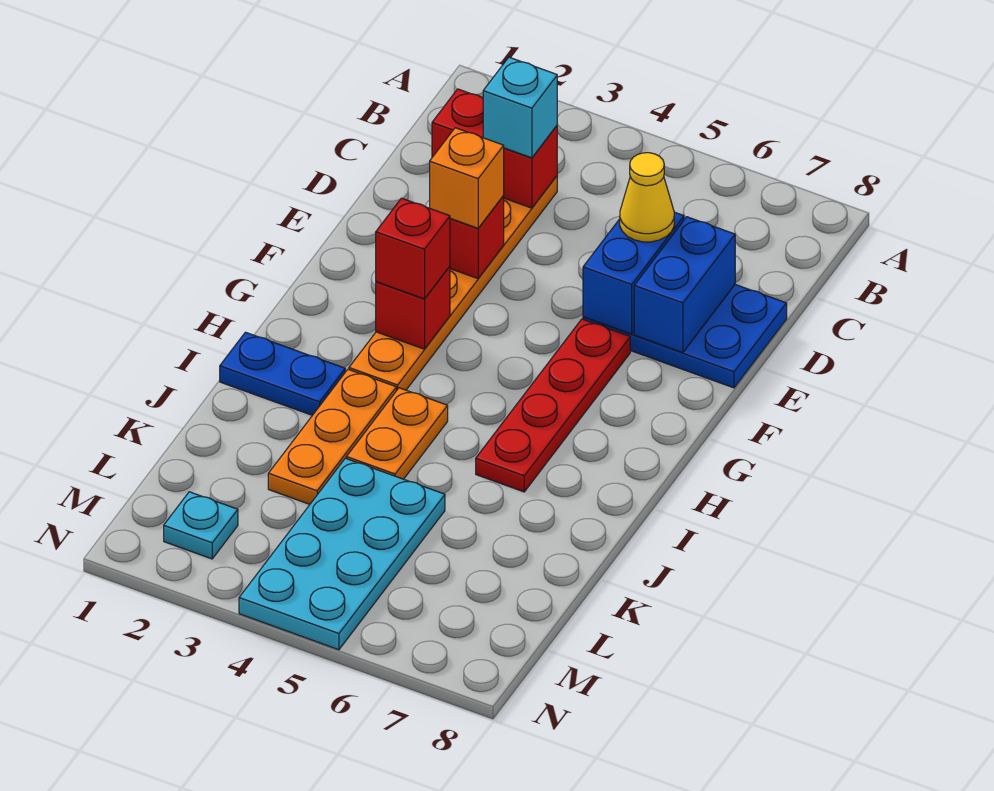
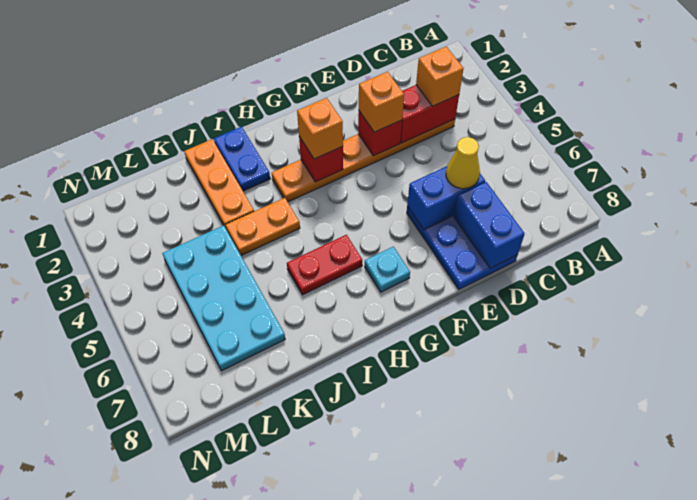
red 1x2 brick [432,89,557,208] -> red 1x2 brick turned to [400,85,459,143]
cyan 1x1 brick [483,57,557,158] -> orange 1x1 brick [416,47,464,106]
blue 1x2 brick [634,217,735,353] -> blue 1x2 brick turned to [454,182,525,268]
red 1x4 plate [476,319,630,492] -> red 1x2 plate [287,235,362,295]
red 1x1 brick [376,198,450,299] -> orange 1x1 brick [297,98,343,159]
orange 1x3 plate [268,369,396,504] -> orange 1x3 plate turned to [184,139,254,228]
cyan 2x4 plate [239,458,445,650] -> cyan 2x4 plate turned to [162,225,285,371]
cyan 1x1 plate [164,492,238,559] -> cyan 1x1 plate moved to [365,247,410,292]

